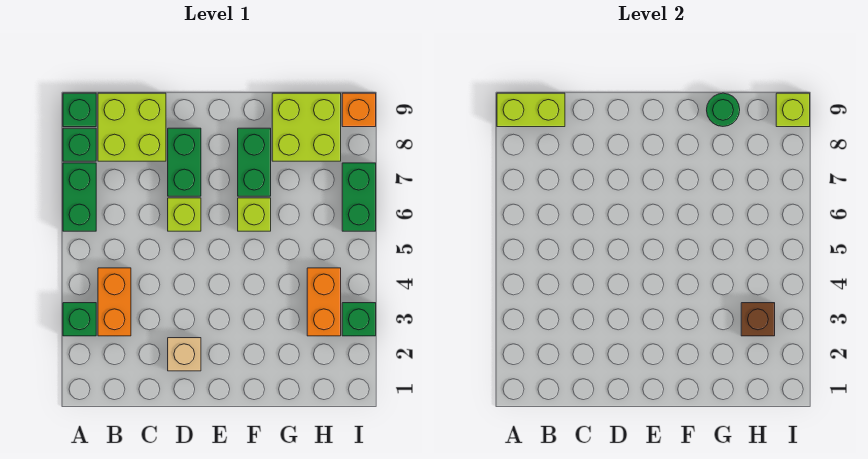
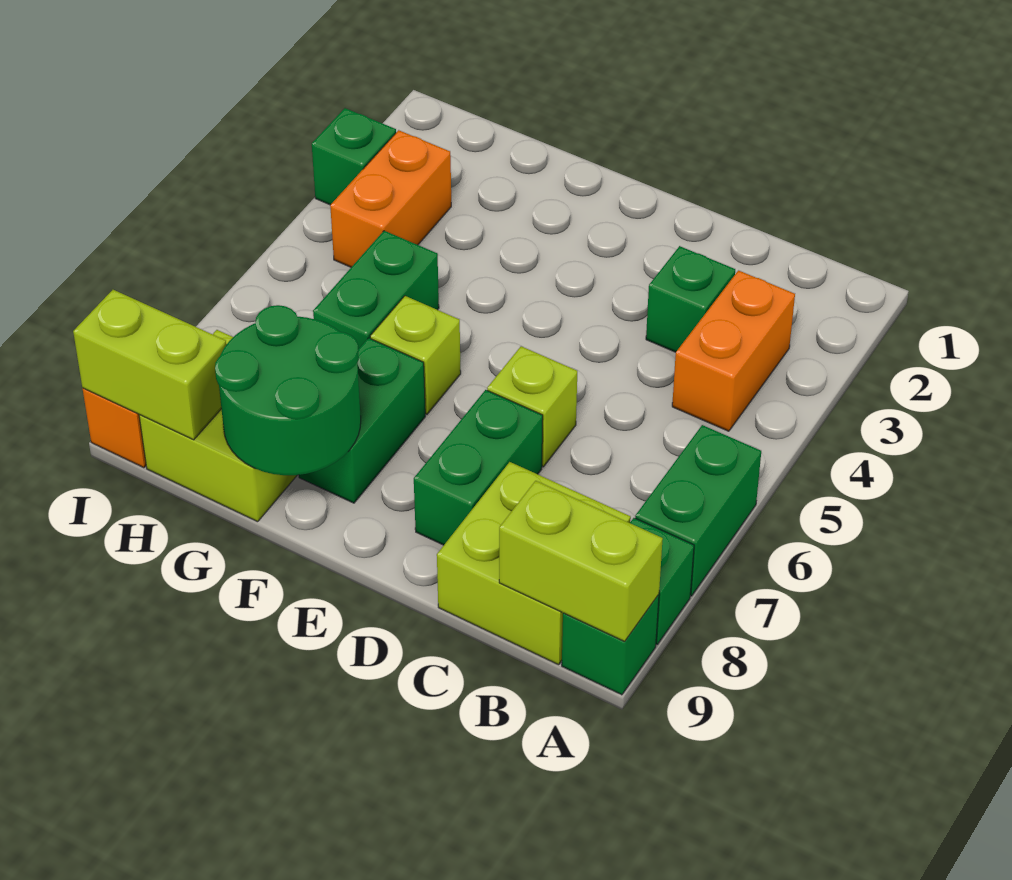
green 1x1 brick [63,303,96,336] -> green 1x1 brick moved to [646,246,735,352]
tan 1x1 brick [168,338,201,371] -> none
green 1x1 round brick [707,93,740,126] -> green 2x2 round brick [215,305,361,475]
brown 1x1 brick [741,303,775,336] -> none
green 1x2 brick [342,163,376,231] -> green 1x2 brick moved to [313,231,439,349]
lime 1x1 brick [776,93,810,127] -> lime 1x2 brick [73,290,226,440]

